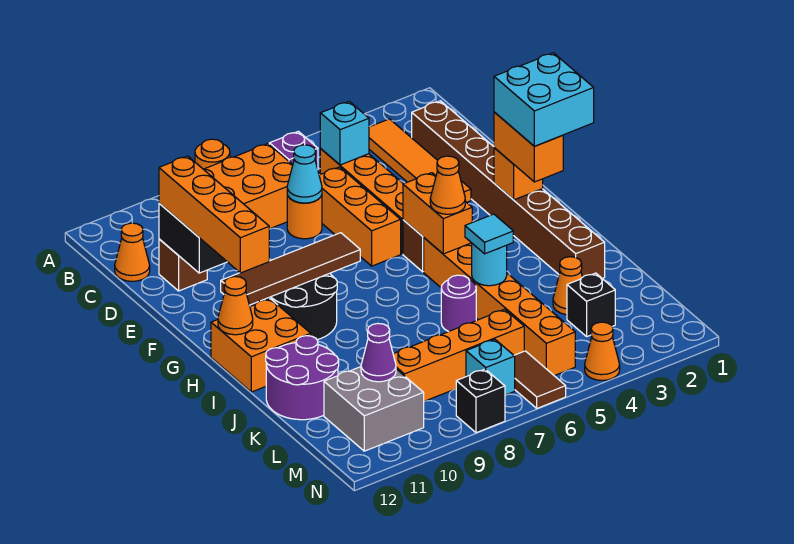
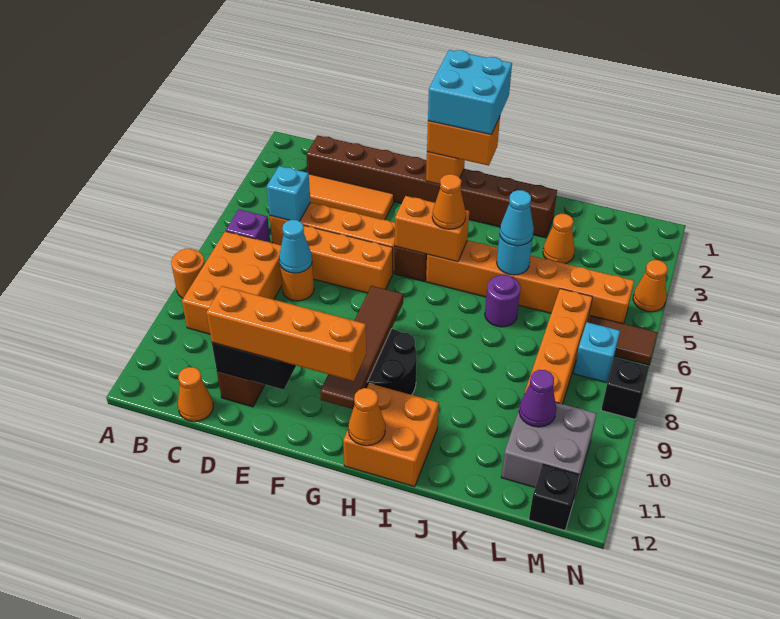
cyan 1x1 tile [465,214,513,254] -> cyan 1x1 cone [500,190,534,246]
purple 2x2 round brick [266,336,339,420] -> none
black 1x1 brick [567,273,615,336] -> black 1x1 brick moved to [529,464,579,530]

